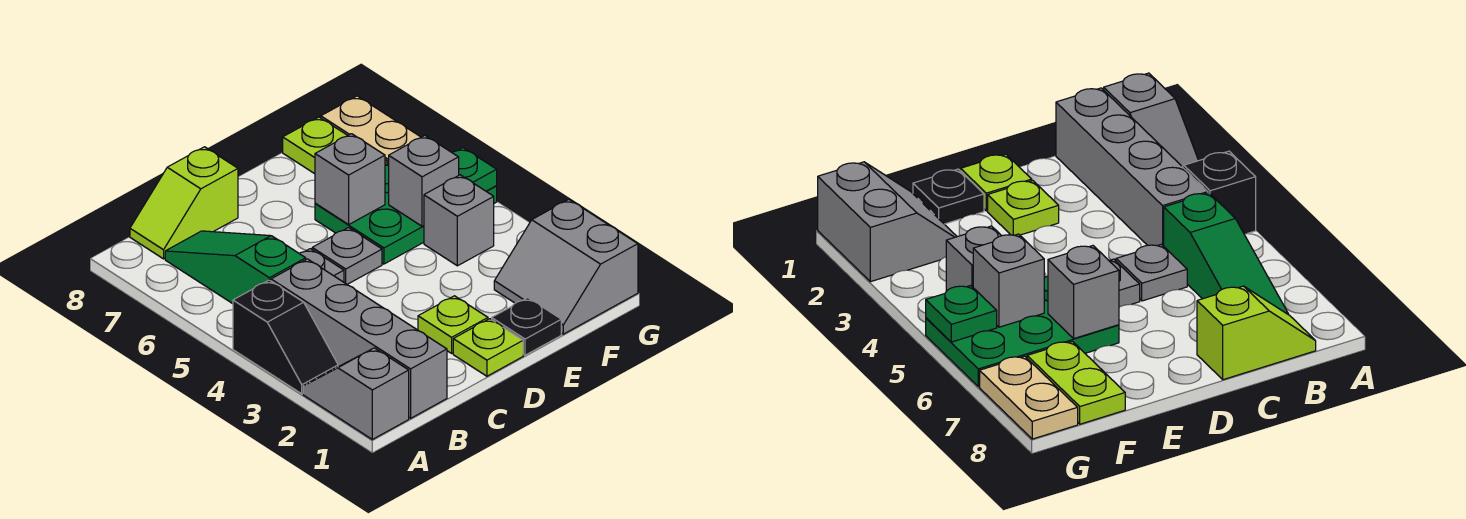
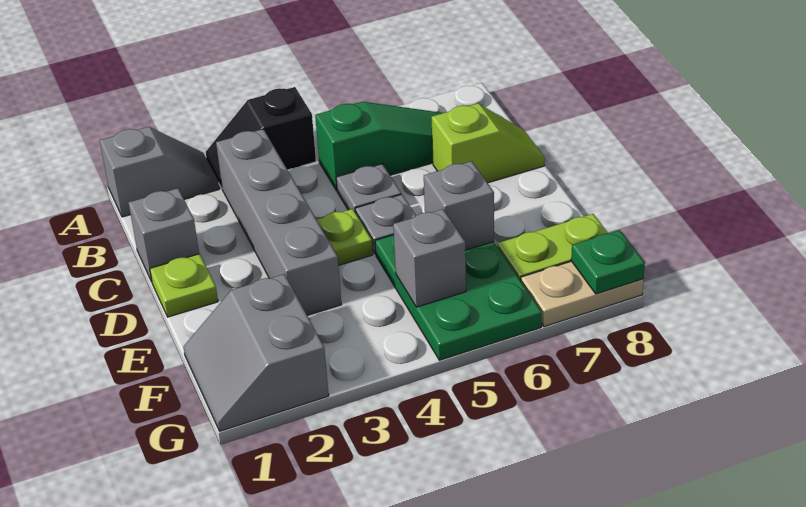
grey 1x4 brick [271,259,447,418] -> grey 1x4 brick turned to [216,129,341,316]
lime 1x2 slope [130,147,238,259] -> lime 1x2 slope turned to [432,104,545,183]
lime 1x1 plate [418,296,488,353] -> lime 1x1 plate moved to [316,209,373,266]
black 1x1 plate [492,298,561,355] -> none
grey 2x2 slope [494,199,638,334] -> grey 2x2 slope turned to [183,274,329,431]
grey 1x1 brick [424,175,494,266] -> grey 1x1 brick moved to [128,188,199,282]
green 1x1 plate [452,148,497,191] -> green 1x1 plate moved to [571,230,645,294]

